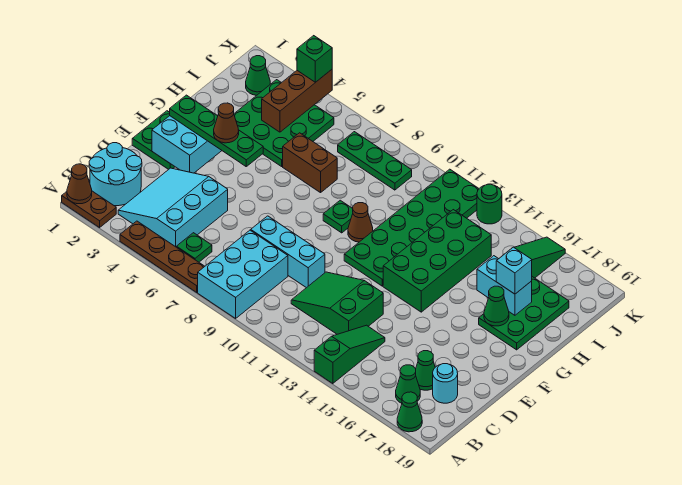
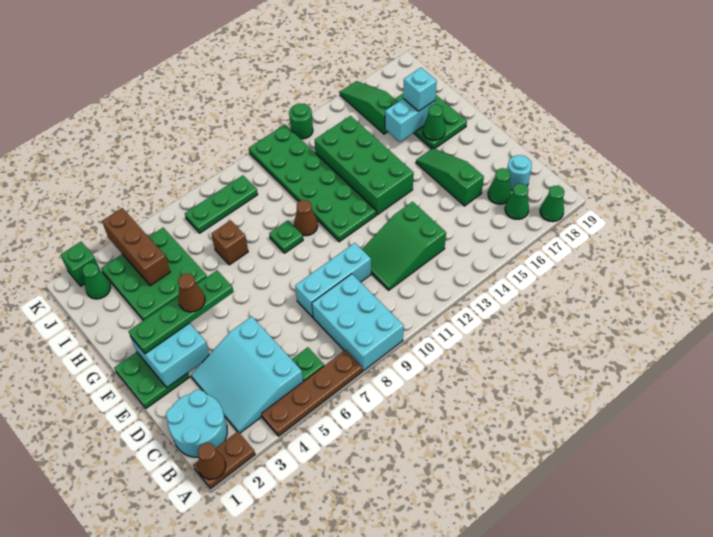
green 1x3 slope [314,325,385,384] -> green 1x3 slope moved to [416,148,484,206]
brown 1x2 brick [283,133,337,193] -> brown 1x1 brick [211,220,248,265]
green 1x1 brick [297,36,332,82] -> green 1x1 brick moved to [61,242,101,286]

